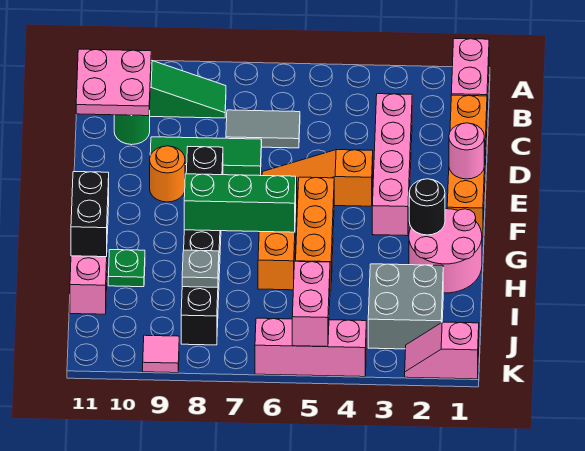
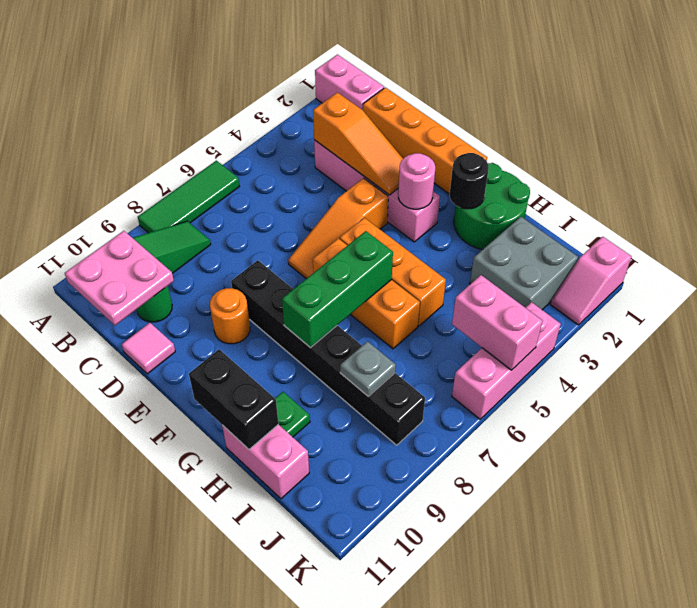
none -> orange 1x3 slope [313,93,403,195]
grey 1x2 tile [226,110,300,148] -> none
green 1x3 tile [150,137,262,176] -> green 1x3 tile moved to [138,161,240,233]
pink 1x1 round brick [449,123,484,179] -> pink 1x1 round brick moved to [398,153,435,209]
pink 2x2 round brick [409,209,482,293] -> green 2x2 round brick [454,163,530,249]
pink 1x1 tile [143,335,179,373] -> pink 1x1 tile moved to [122,323,175,374]

